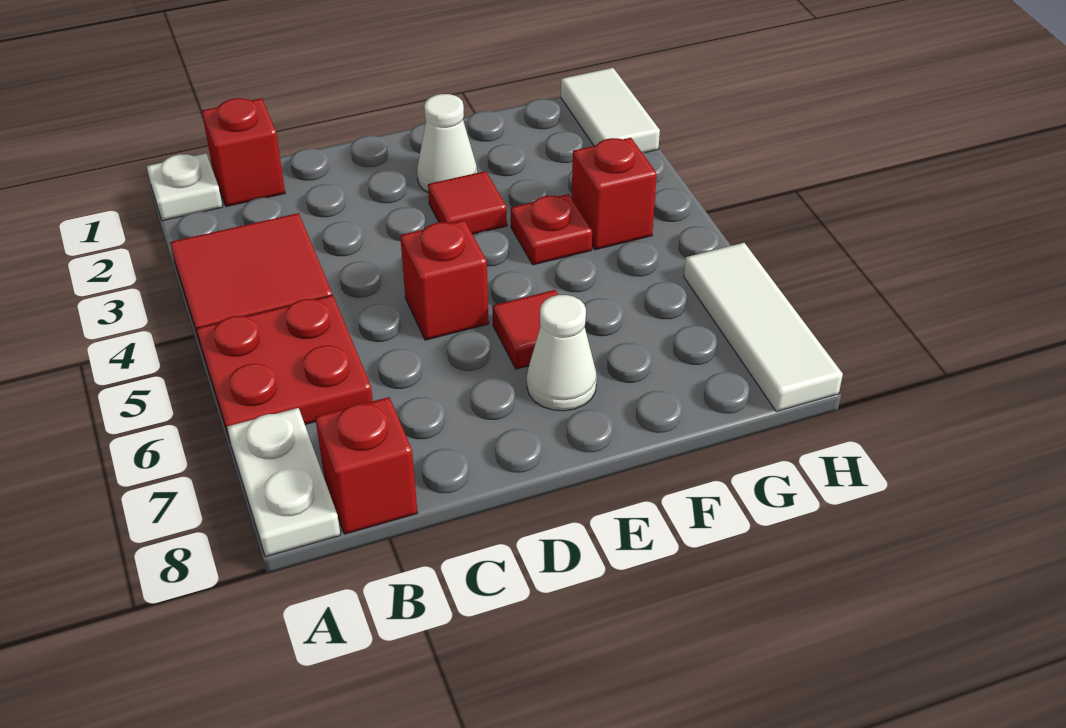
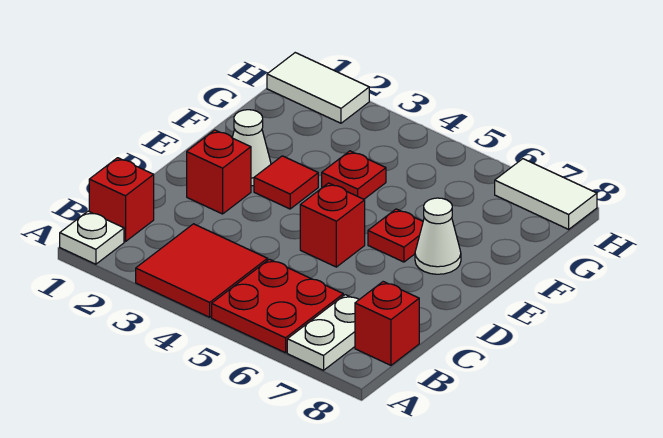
white 1x2 plate [227,408,340,557] -> white 1x2 plate turned to [287,295,359,370]
red 1x1 tile [492,290,558,369] -> red 1x1 plate [368,209,423,262]
red 1x1 brick [572,138,657,250] -> red 1x1 brick moved to [187,130,251,214]
white 1x3 tile [684,243,843,412] -> white 1x2 tile [495,159,597,229]

